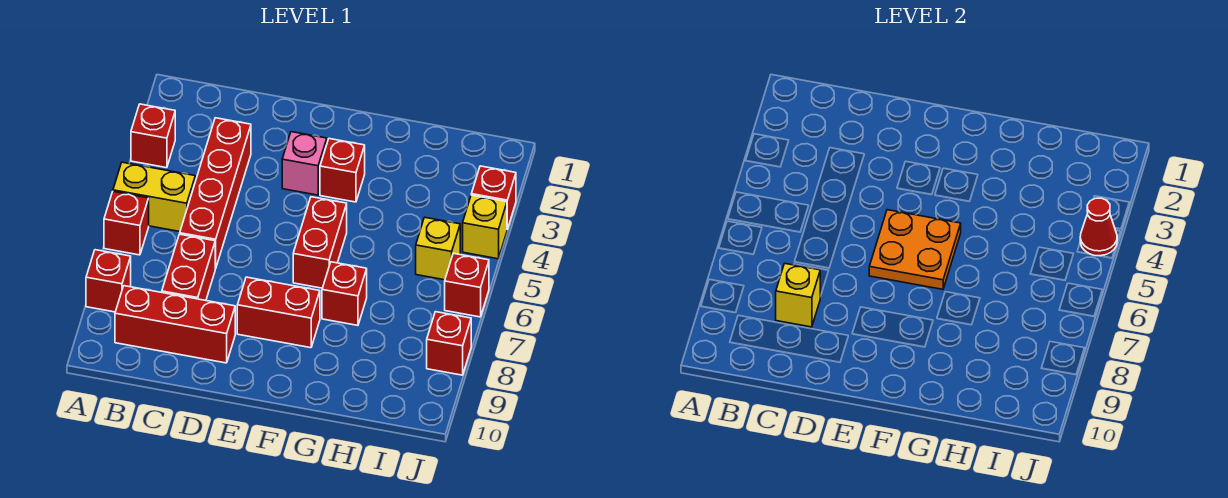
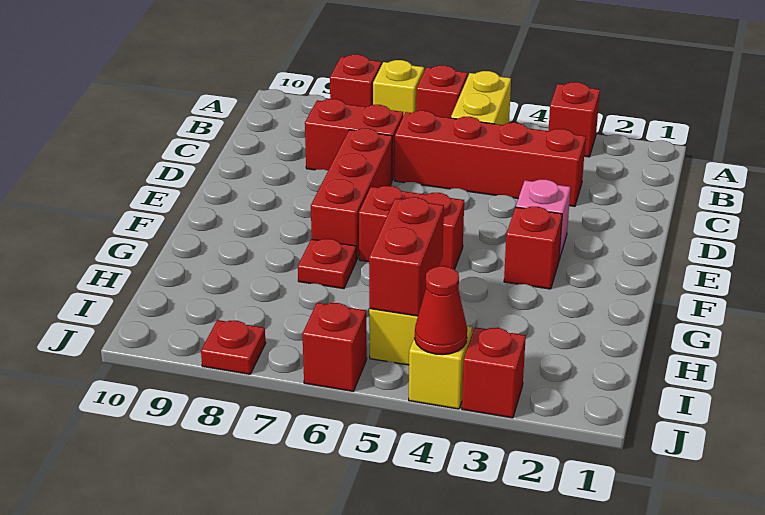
red 1x3 brick [115,286,235,363] -> red 1x3 brick moved to [311,128,392,260]
yellow 1x1 brick [776,264,820,327] -> yellow 1x1 brick moved to [373,60,424,116]
orange 2x2 plate [869,210,961,289] -> none
red 1x2 brick [237,277,320,348] -> red 1x2 brick moved to [369,197,444,316]
red 1x1 brick [322,262,367,325] -> red 1x1 plate [298,239,356,289]
red 1x1 brick [427,312,471,375] -> red 1x1 plate [201,320,266,374]

